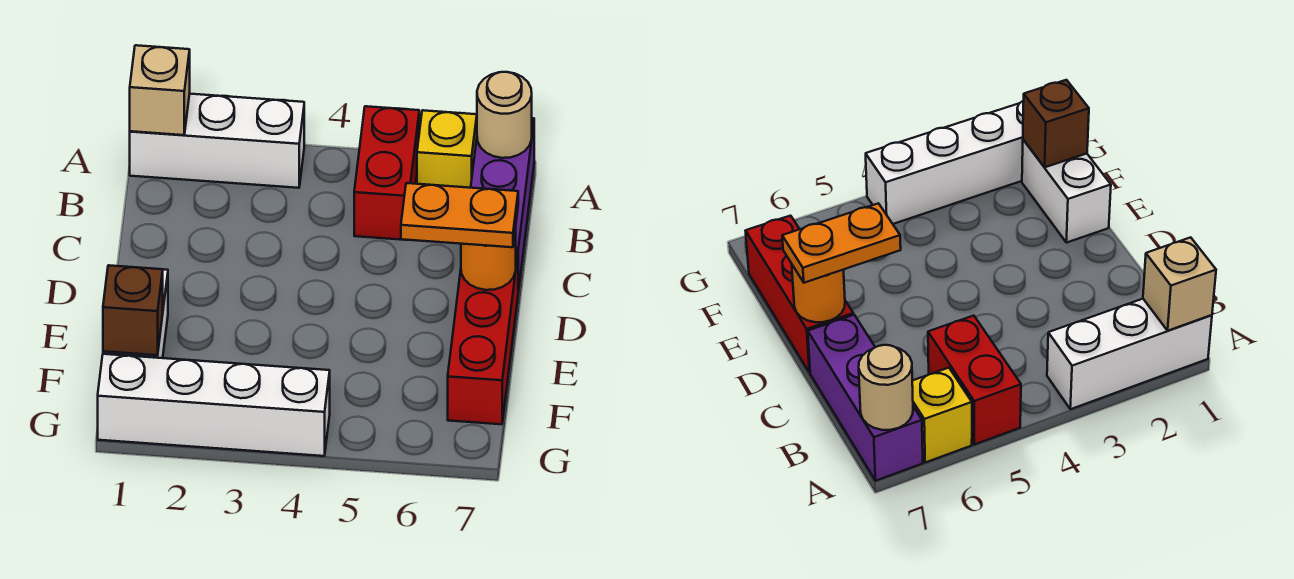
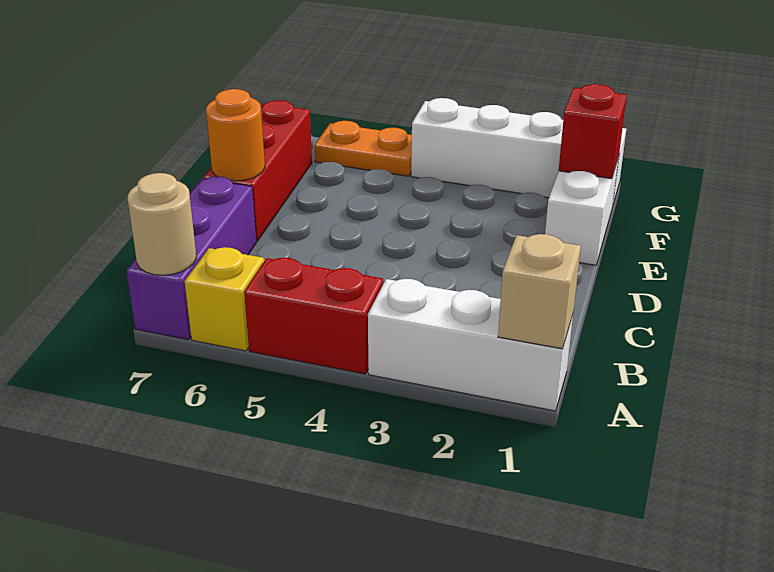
red 1x2 brick [354,106,419,240] -> red 1x2 brick turned to [244,258,383,374]
orange 1x2 plate [401,183,518,247] -> orange 1x2 plate moved to [314,121,412,176]
brown 1x1 brick [103,265,163,355] -> red 1x1 brick [559,84,627,179]

